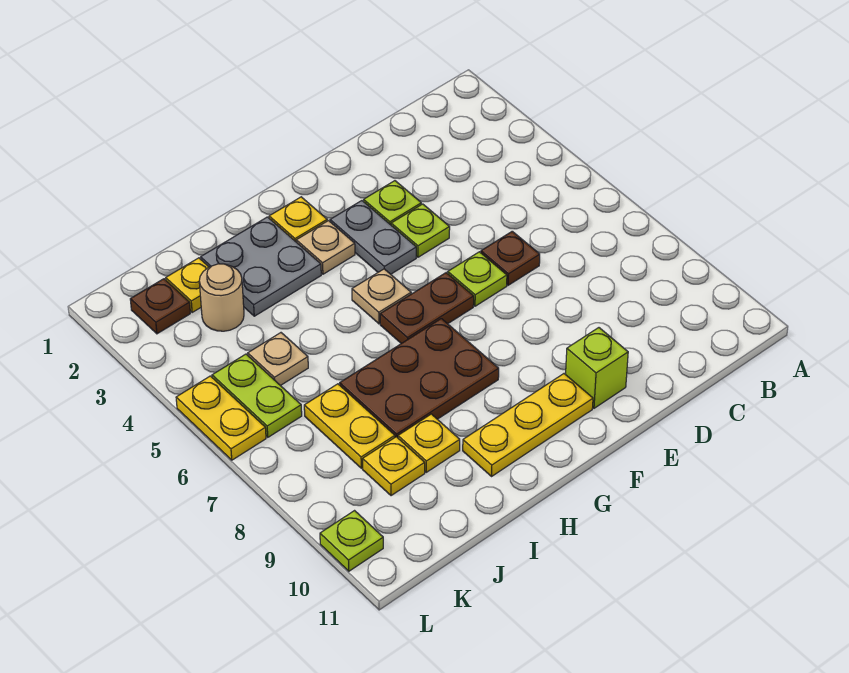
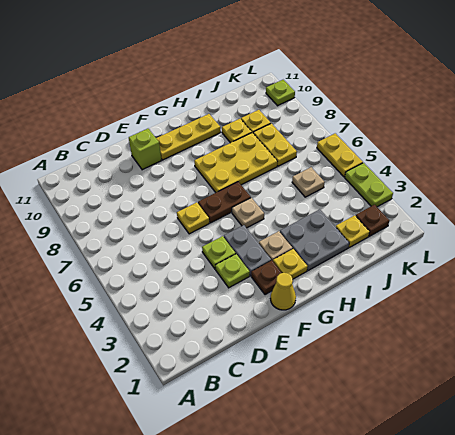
brown 1x1 plate [481,231,540,285] -> brown 1x1 plate moved to [251,260,282,295]
lime 1x1 plate [448,252,507,306] -> yellow 1x1 plate [177,202,209,234]
none -> yellow 1x1 cone [271,273,296,310]
brown 2x3 plate [340,319,499,438] -> yellow 2x3 plate [194,132,277,193]
tan 1x1 round brick [199,264,244,331] -> none
lime 1x2 plate [212,354,302,437] -> lime 1x2 plate moved to [345,163,393,207]

